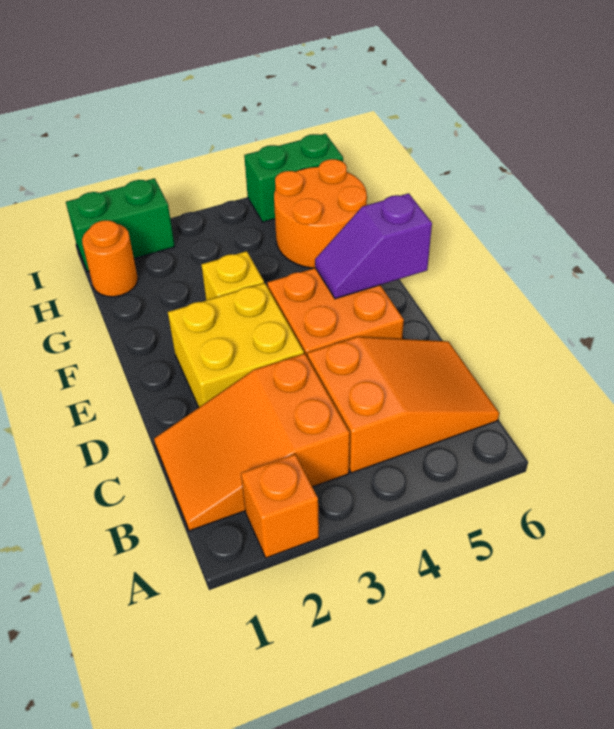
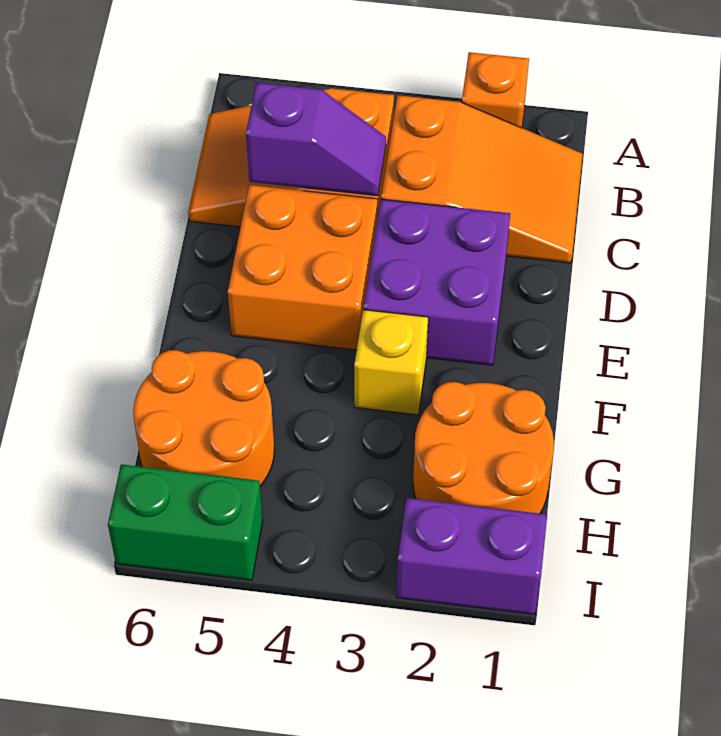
yellow 2x2 brick [168,283,304,407] -> purple 2x2 brick [363,199,510,365]
purple 1x2 slope [315,193,432,299] -> purple 1x2 slope moved to [246,83,386,196]
orange 1x1 round brick [82,220,138,297] -> orange 2x2 round brick [413,382,554,514]
green 1x2 brick [66,178,175,272] -> purple 1x2 brick [397,498,547,614]

